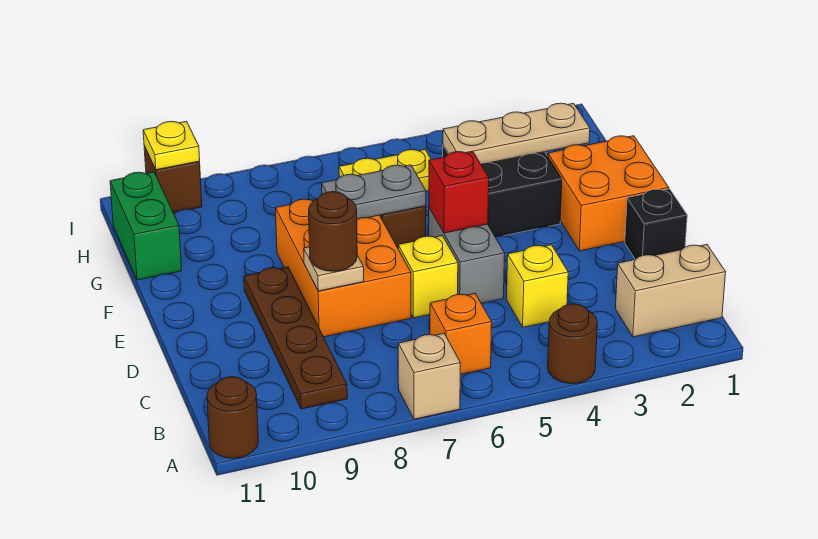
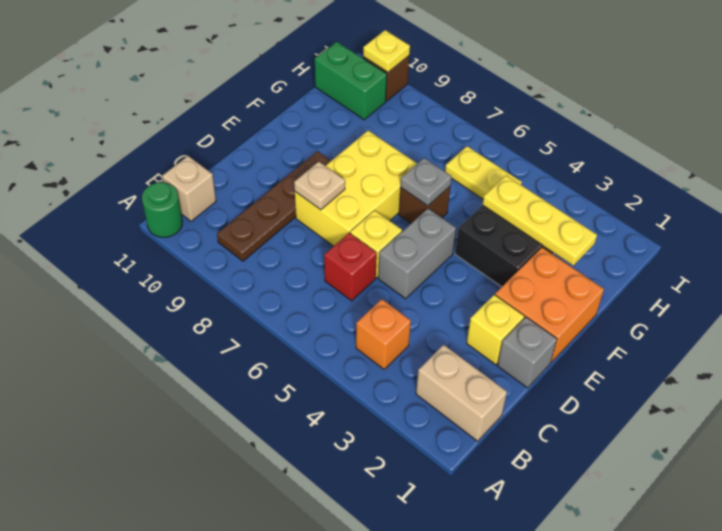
brown 1x1 round brick [548,304,597,384] -> none
tan 1x1 brick [398,333,460,419] -> tan 1x1 brick moved to [162,156,216,221]
brown 1x1 round brick [207,377,258,458] -> green 1x1 round brick [142,182,182,237]
orange 1x1 brick [430,293,492,375] -> orange 1x1 brick moved to [356,299,411,369]
yellow 1x1 brick [506,245,568,327] -> yellow 1x1 brick moved to [467,295,524,365]
black 1x1 brick [625,189,687,259] -> grey 1x1 brick [498,317,557,388]
orange 2x3 brick [276,199,411,337] -> yellow 2x3 brick [295,131,418,246]
brown 1x1 round brick [309,192,357,271] -> none
red 1x1 brick [429,151,489,233] -> red 1x1 brick moved to [324,233,377,301]
grey 1x2 plate [321,165,426,219] -> grey 1x1 plate [401,158,452,206]
tan 1x3 plate [443,103,590,164] -> yellow 1x3 plate [483,175,597,266]
green 1x2 brick [110,172,182,280] -> green 1x2 brick turned to [315,42,387,120]

